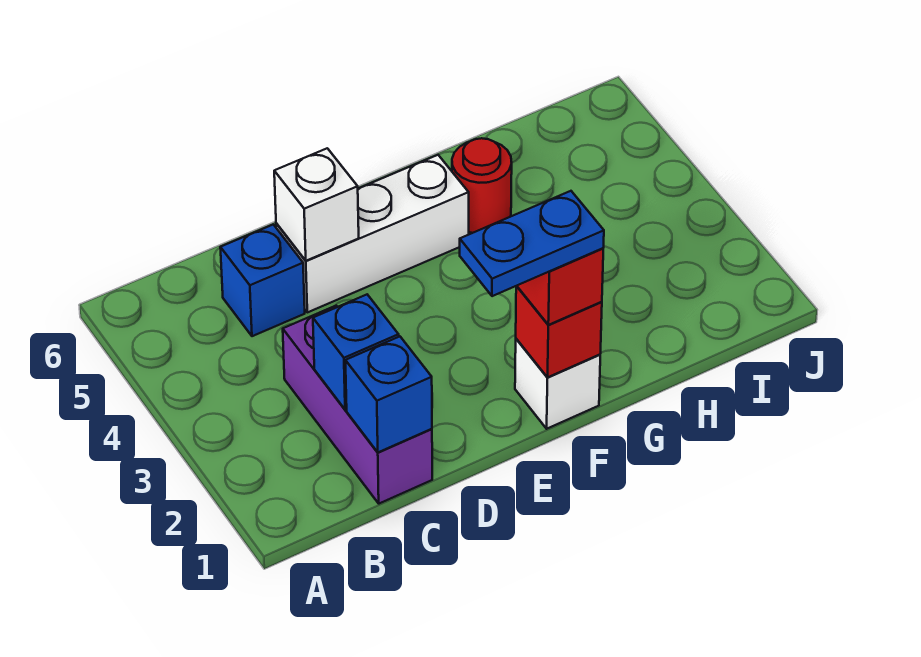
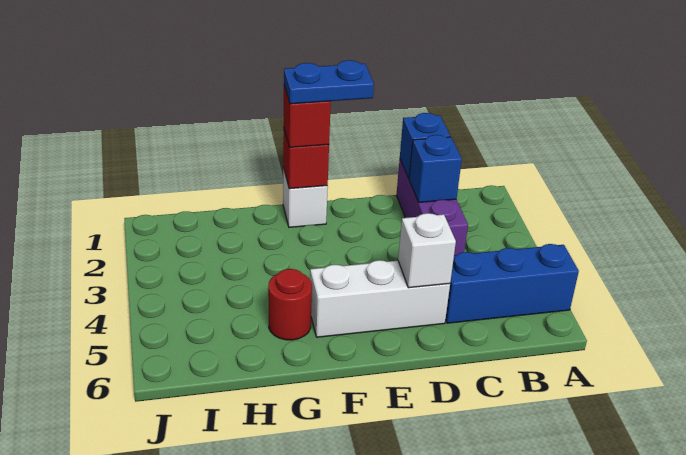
blue 1x1 brick [220,225,305,336] -> blue 1x3 brick [445,244,579,323]

